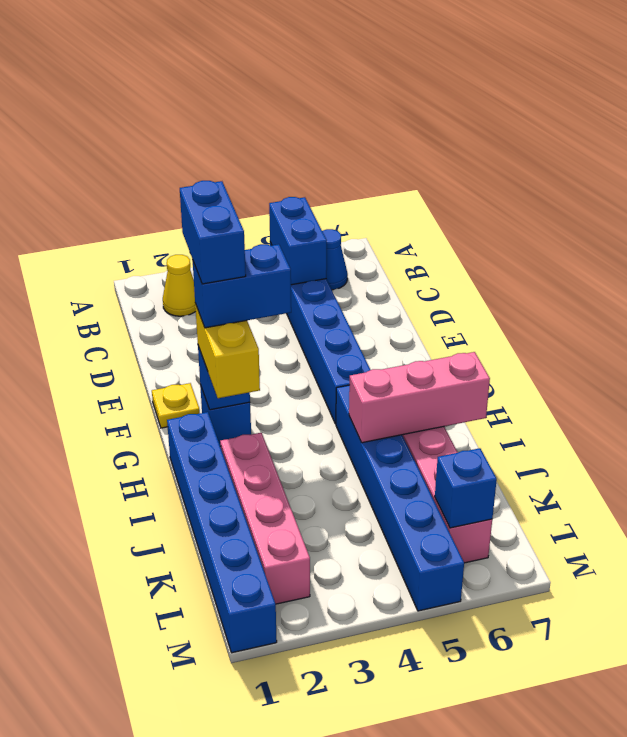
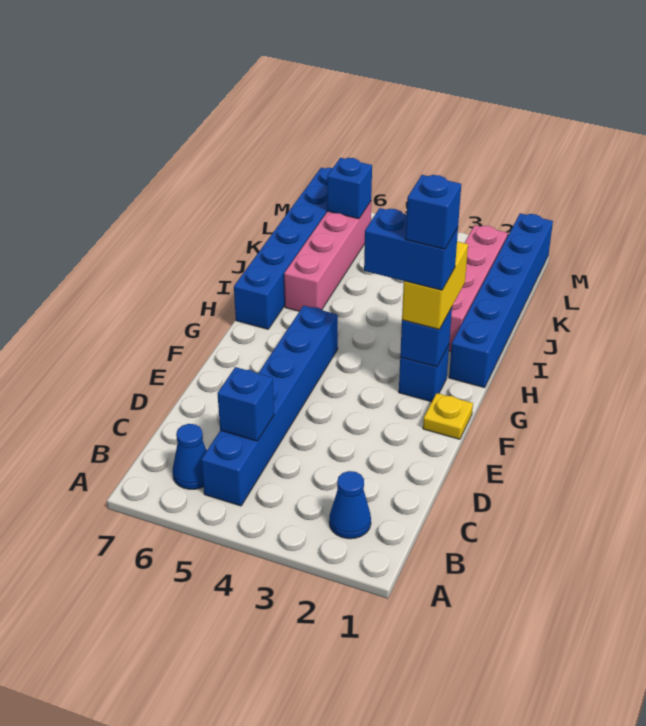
yellow 1x1 cone [163,255,196,316] -> blue 1x1 cone [329,471,371,539]
blue 1x2 brick [269,197,327,285] -> blue 1x1 brick [217,367,274,441]
blue 1x2 brick [180,181,246,284] -> blue 1x1 brick [406,175,461,249]
blue 1x6 brick [336,385,464,611] -> blue 1x6 brick moved to [234,168,332,329]
pink 1x3 brick [349,352,490,443] -> none

